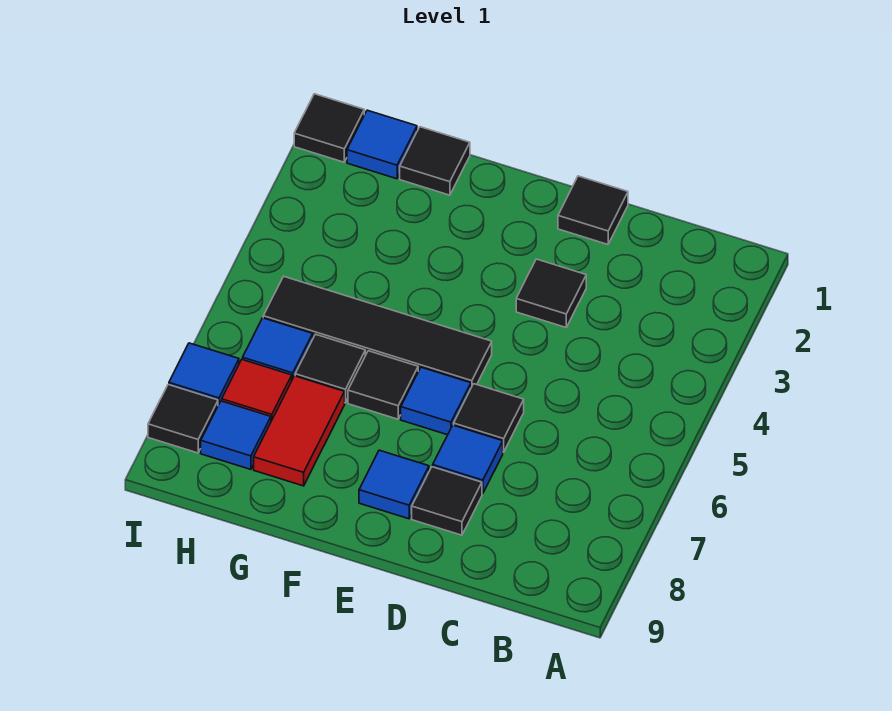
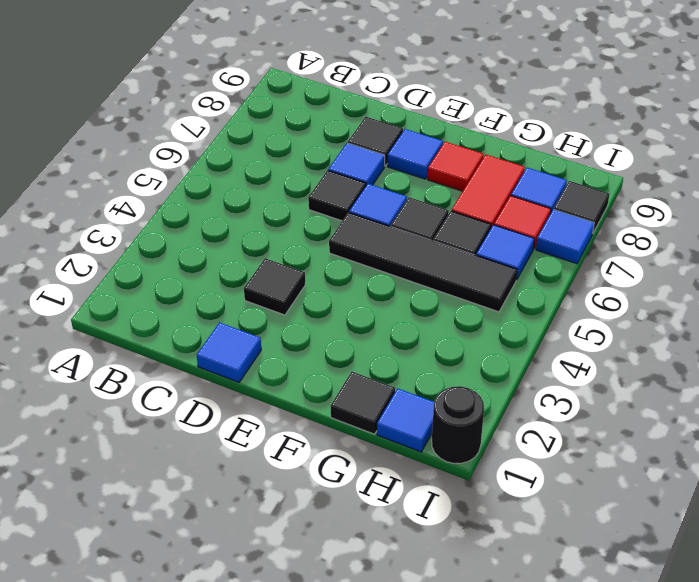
black 1x1 tile [558,176,628,244] -> blue 1x1 tile [197,323,261,382]
none -> red 1x1 tile [428,142,484,191]
black 1x1 tile [294,94,364,162] -> black 1x1 round brick [432,386,484,464]

